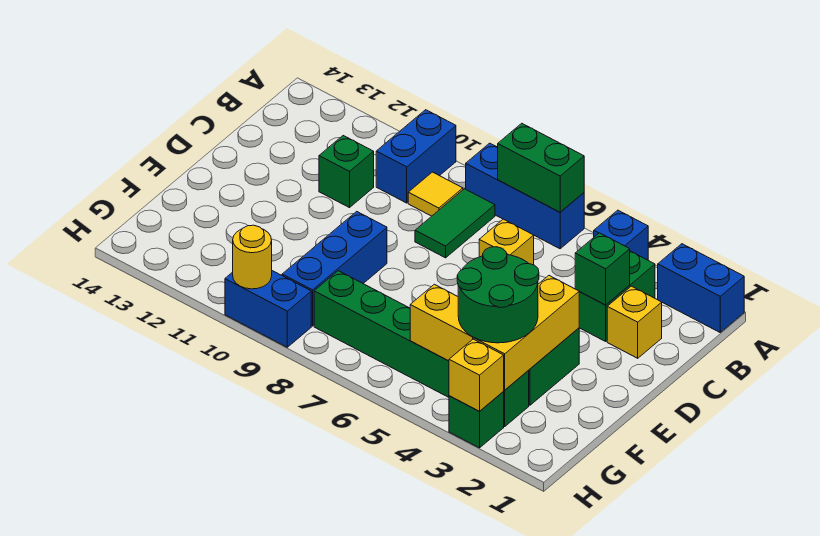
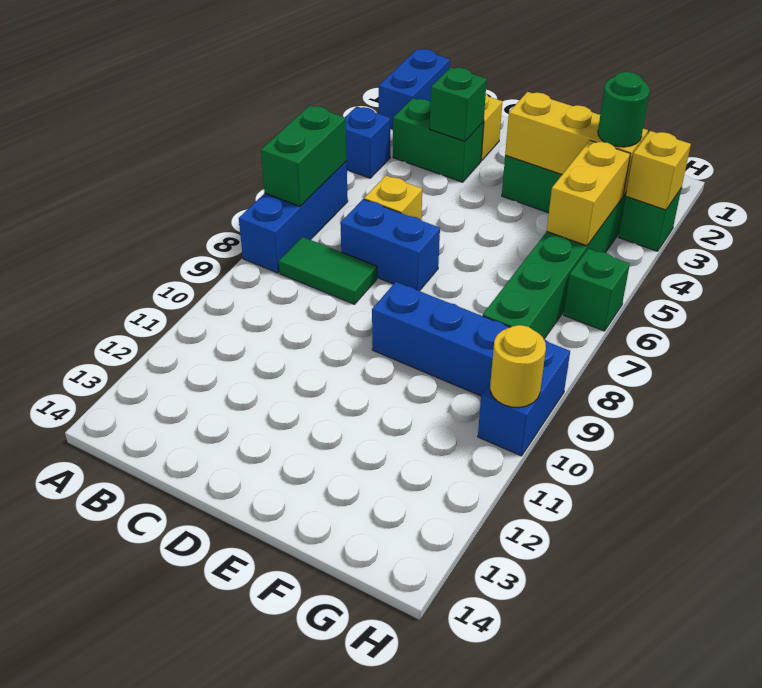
blue 1x2 brick [376,110,456,203] -> blue 1x2 brick moved to [340,199,440,291]
yellow 1x1 tile [408,172,463,216] -> none
green 1x1 brick [319,136,374,208] -> green 1x1 brick moved to [564,249,630,331]
green 2x2 round brick [457,247,539,343] -> green 1x1 round brick [598,72,650,147]

